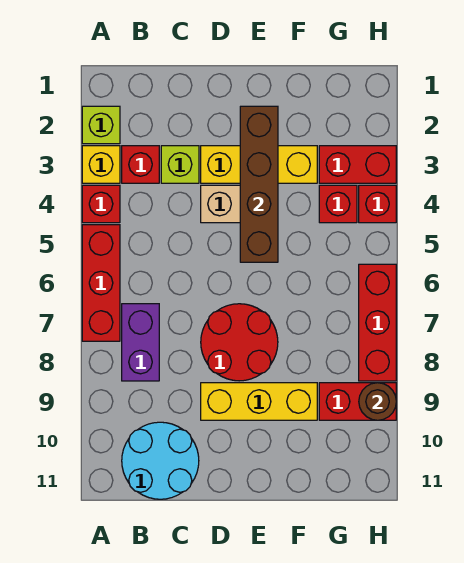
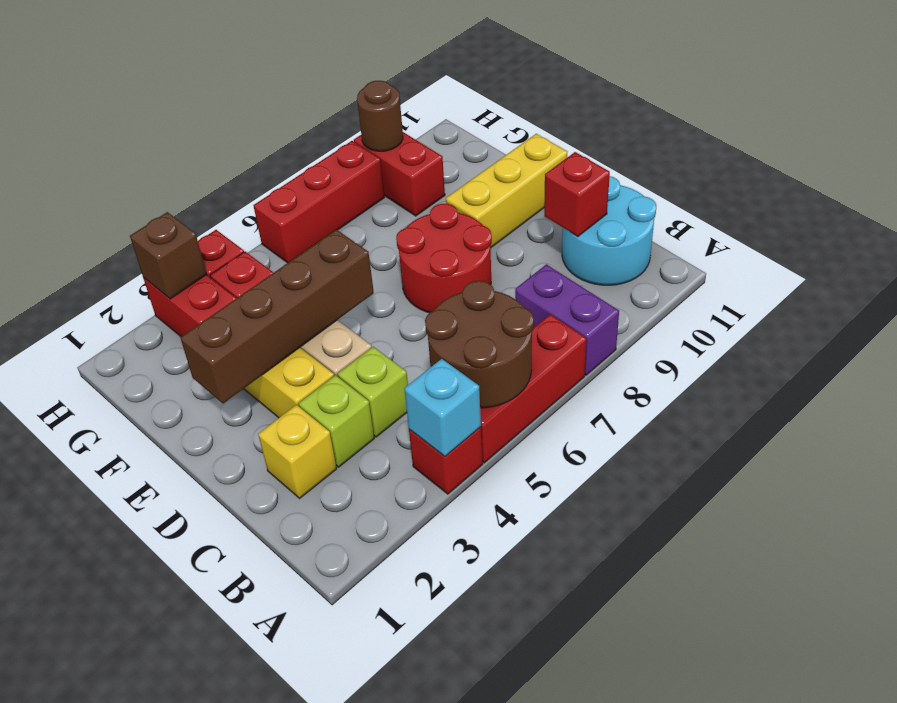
lime 1x1 brick [82,106,120,144] -> lime 1x1 brick moved to [337,347,408,437]
yellow 1x1 brick [82,146,120,183] -> yellow 1x1 brick moved to [258,405,337,498]
none -> cyan 1x1 brick [404,359,481,456]
none -> brown 2x2 round brick [425,281,534,408]
red 1x1 brick [122,146,159,183] -> red 1x1 brick moved to [544,152,610,237]
purple 1x2 brick [122,304,159,381] -> purple 1x2 brick turned to [515,264,619,375]
yellow 1x3 brick [201,383,317,420] -> yellow 1x3 brick turned to [446,134,567,248]
none -> brown 1x1 brick [130,212,207,299]

